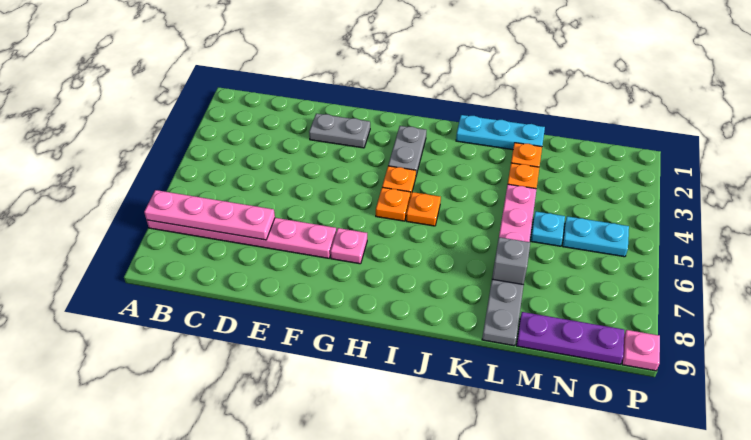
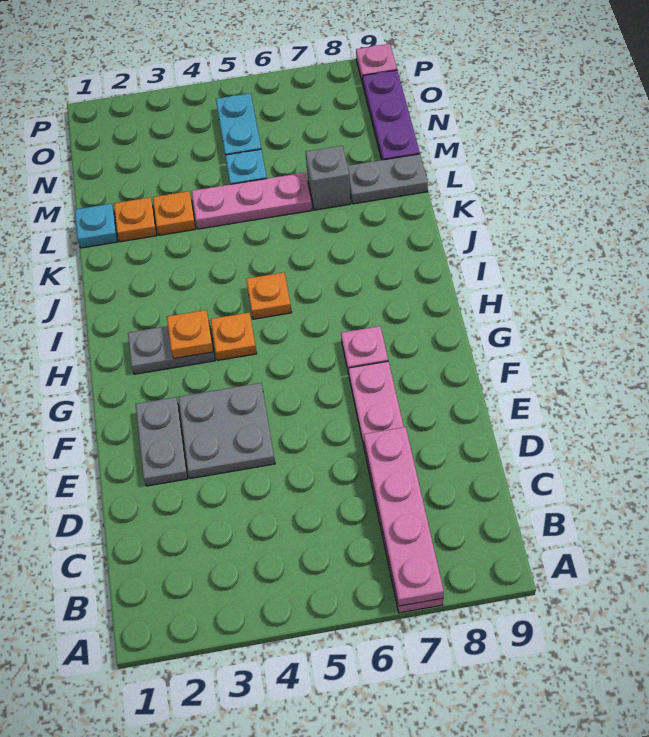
none -> grey 2x2 plate [178,383,275,479]
orange 1x1 plate [376,187,410,221] -> orange 1x1 plate moved to [167,310,213,359]
cyan 1x3 plate [456,115,545,150] -> cyan 1x1 plate [75,204,118,248]

